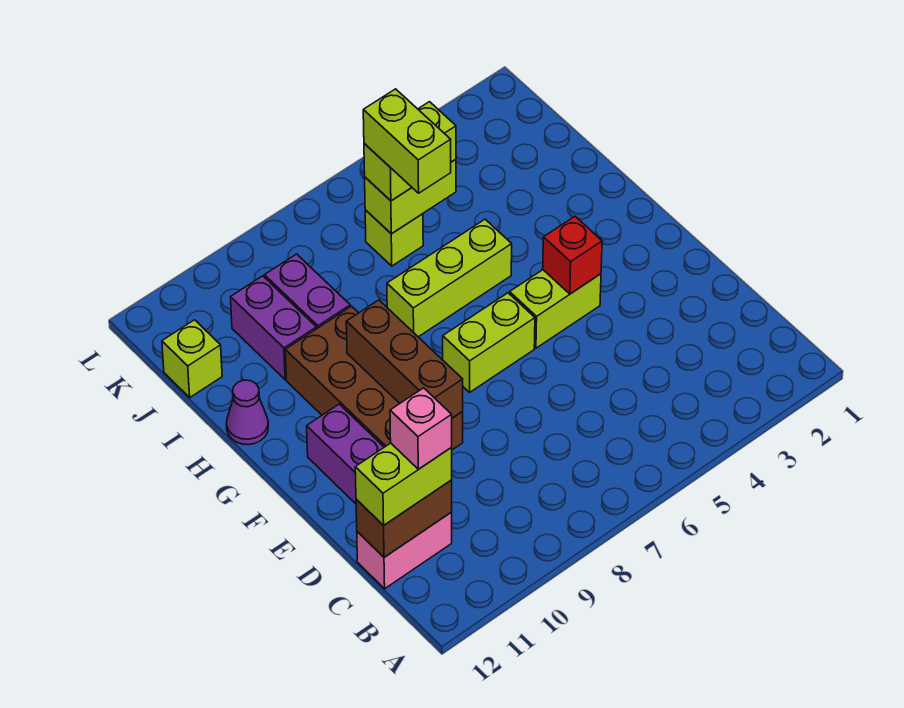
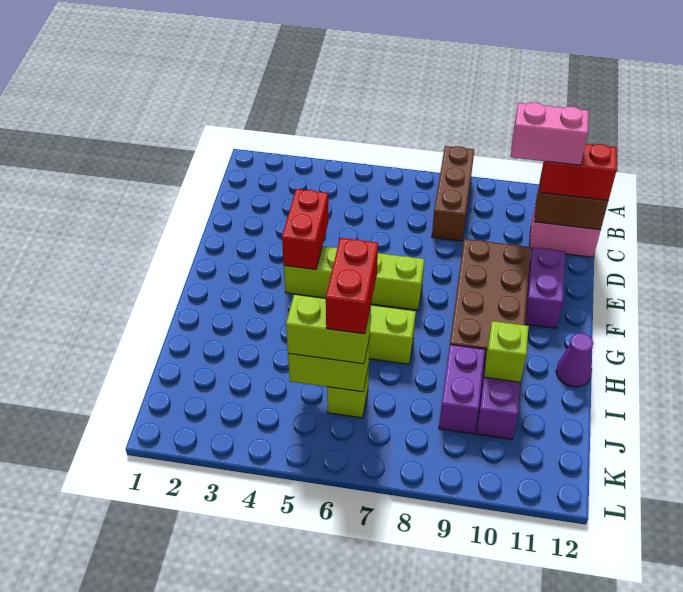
lime 1x2 brick [355,443,452,525] -> red 1x2 brick [540,144,617,201]
pink 1x1 brick [390,388,452,469] -> pink 1x2 brick [511,103,589,165]
brown 1x3 brick [346,300,463,418] -> brown 1x3 brick moved to [432,146,474,241]
red 1x1 brick [543,216,602,294] -> red 1x2 brick [282,189,328,270]
lime 1x2 brick [363,89,451,193] -> red 1x2 brick [326,238,378,334]
lime 1x1 brick [162,320,222,397] -> lime 1x1 brick moved to [484,321,529,382]

